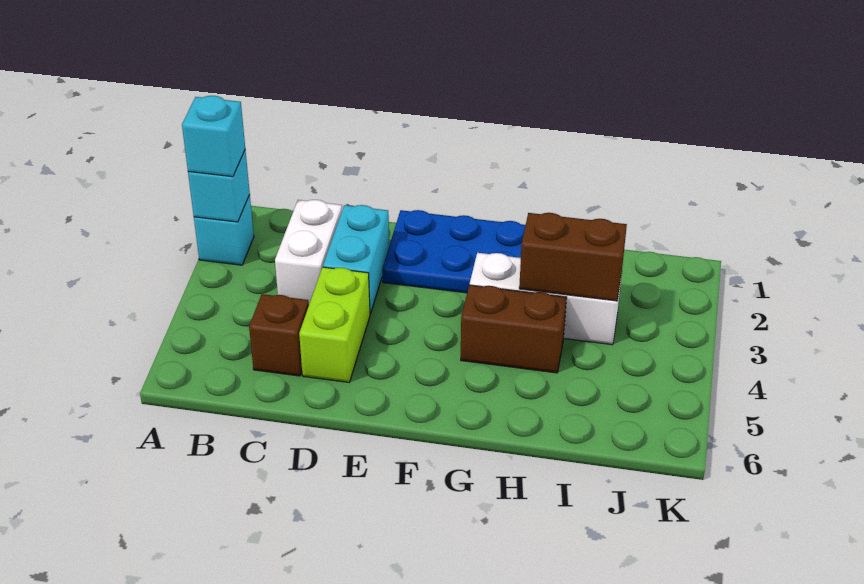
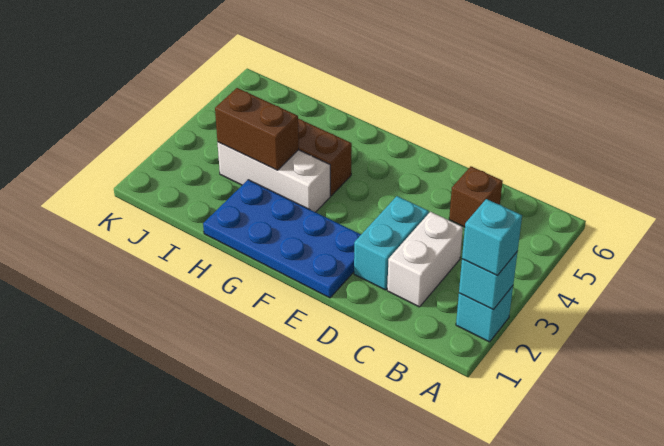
lime 1x2 brick [299,267,370,382] -> none

